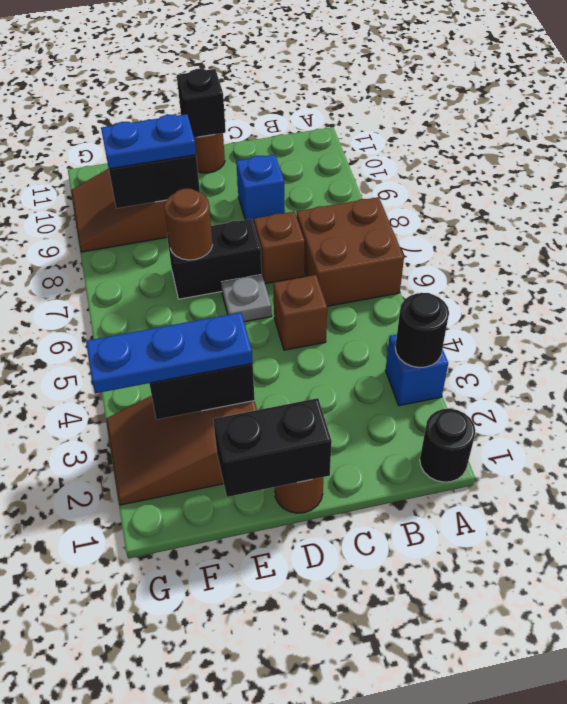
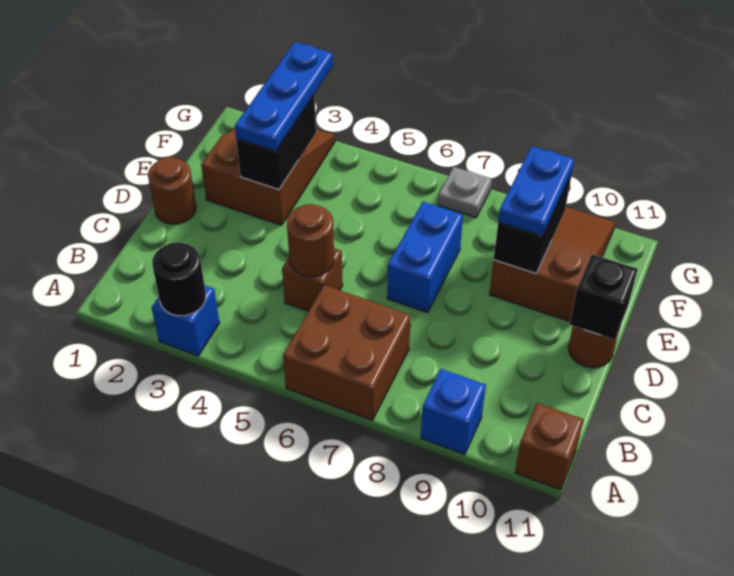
black 1x1 round brick [420,409,475,482] -> none
brown 1x1 brick [254,212,305,284] -> brown 1x1 brick moved to [515,403,584,490]
blue 1x1 brick [236,155,285,223] -> blue 1x1 brick moved to [421,369,486,455]
black 1x2 brick [213,398,332,497] -> none
grey 1x1 plate [221,275,272,322] -> grey 1x1 plate moved to [438,167,492,218]
black 1x2 brick [167,219,262,299] -> blue 1x2 brick [387,202,463,313]
brown 1x1 round brick [165,189,213,260] -> brown 1x1 round brick moved to [287,204,334,277]

